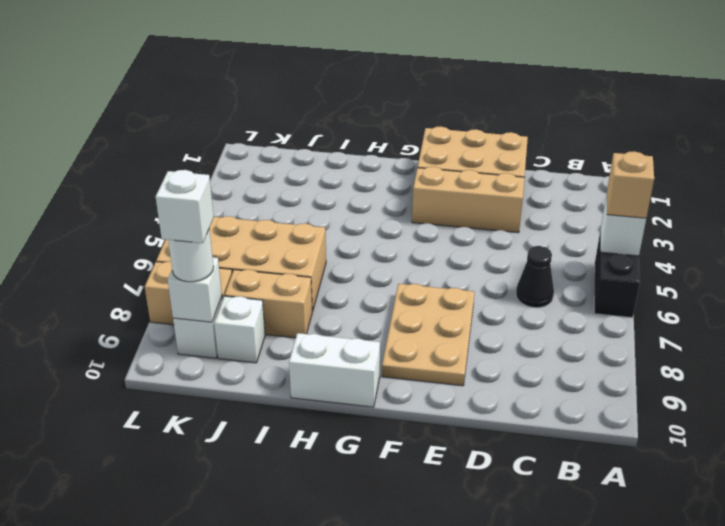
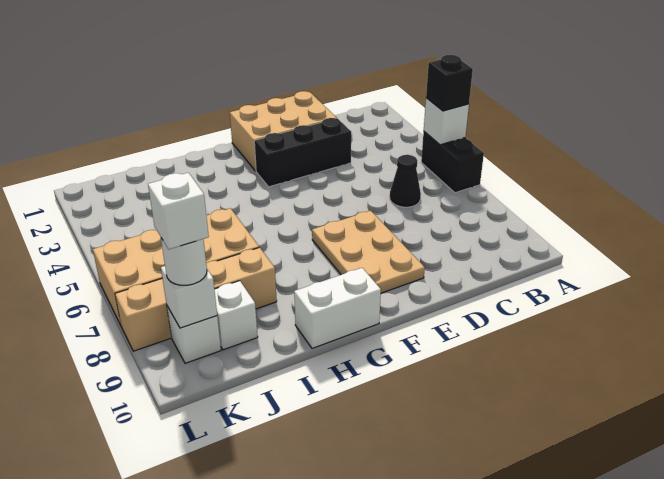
tan 1x1 brick [607,151,654,218] -> black 1x1 brick [426,55,473,111]
tan 1x3 brick [412,167,524,233] -> black 1x3 brick [254,118,351,187]

